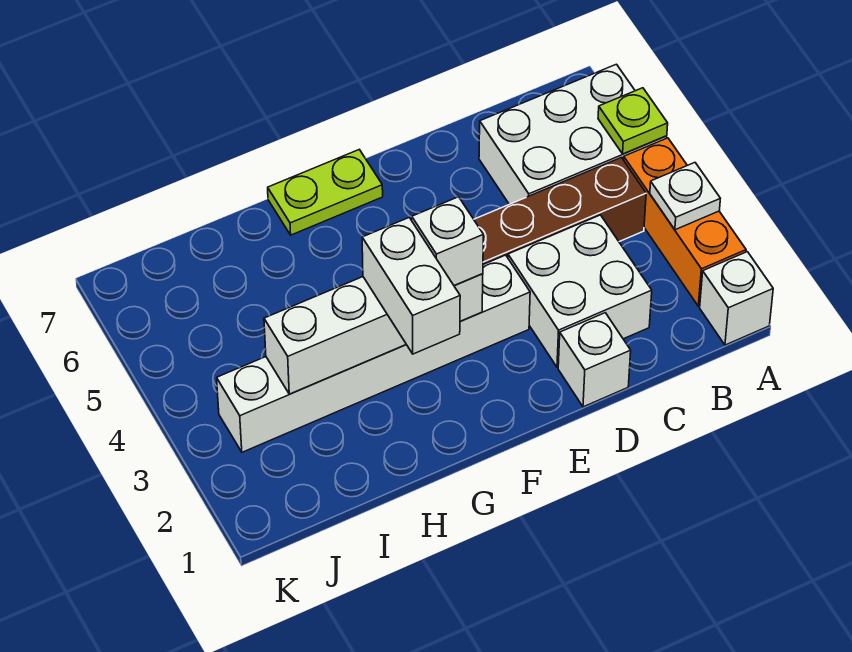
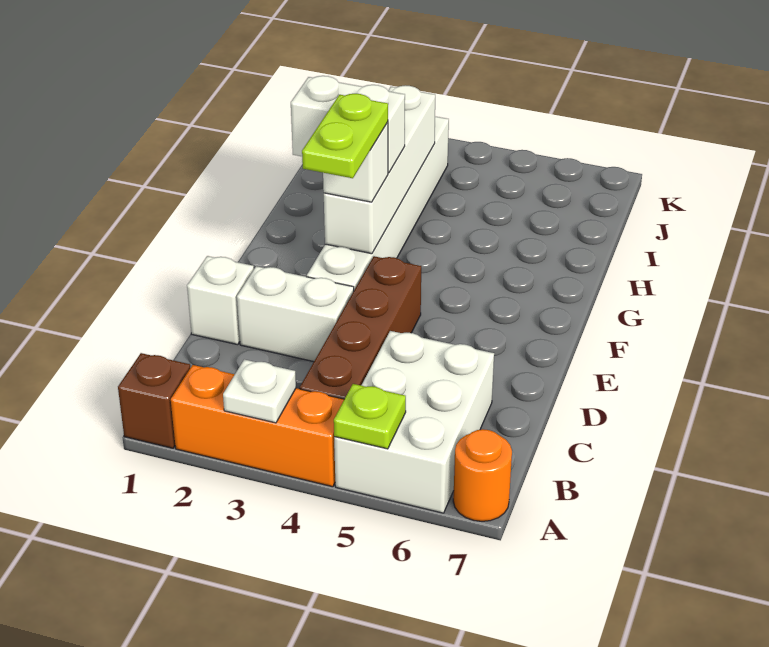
white 1x1 brick [700,252,773,345] -> brown 1x1 brick [118,353,190,448]
none -> orange 1x1 round brick [453,429,512,521]
white 2x2 brick [508,215,652,367] -> white 1x2 brick [237,266,354,362]
lime 1x2 plate [268,150,383,235] -> lime 1x2 plate moved to [302,94,388,178]

